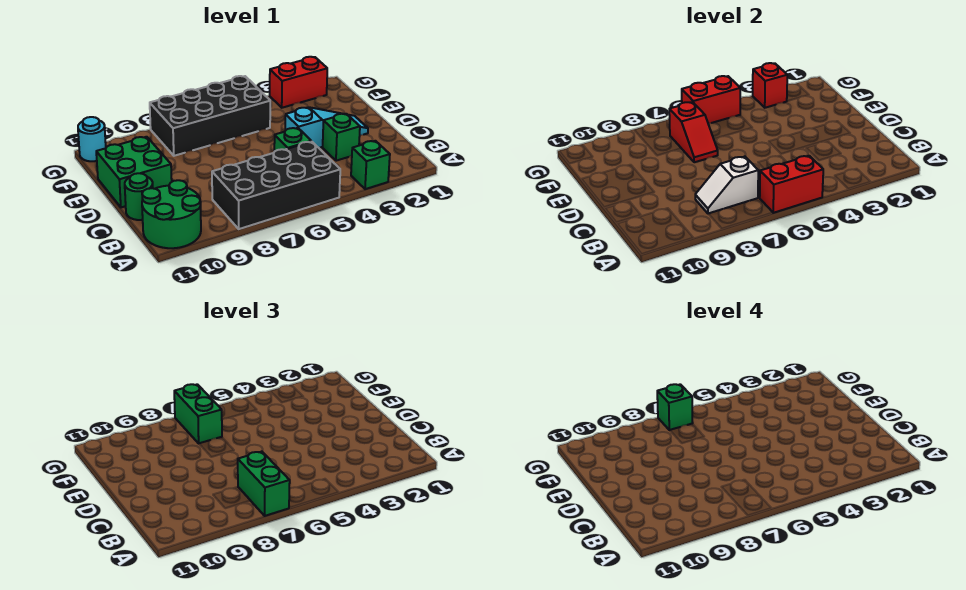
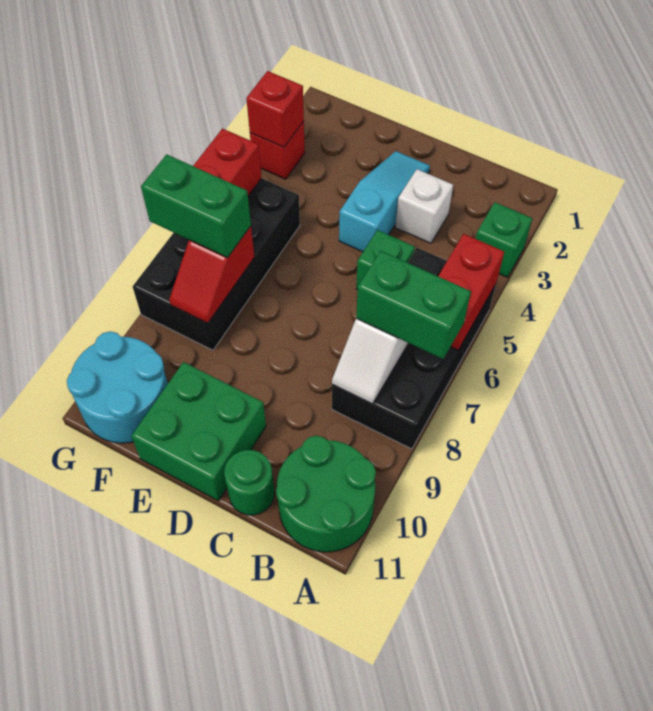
green 1x1 brick [323,114,360,161] -> white 1x1 brick [395,169,453,243]
red 1x2 slope [669,102,718,162] -> red 1x2 slope turned to [169,226,254,323]
red 1x2 brick [270,57,327,108] -> red 1x1 brick [250,121,305,179]
green 1x1 brick [657,384,693,430] -> none
cyan 1x1 round brick [78,117,106,161] -> cyan 2x2 round brick [67,332,168,443]

